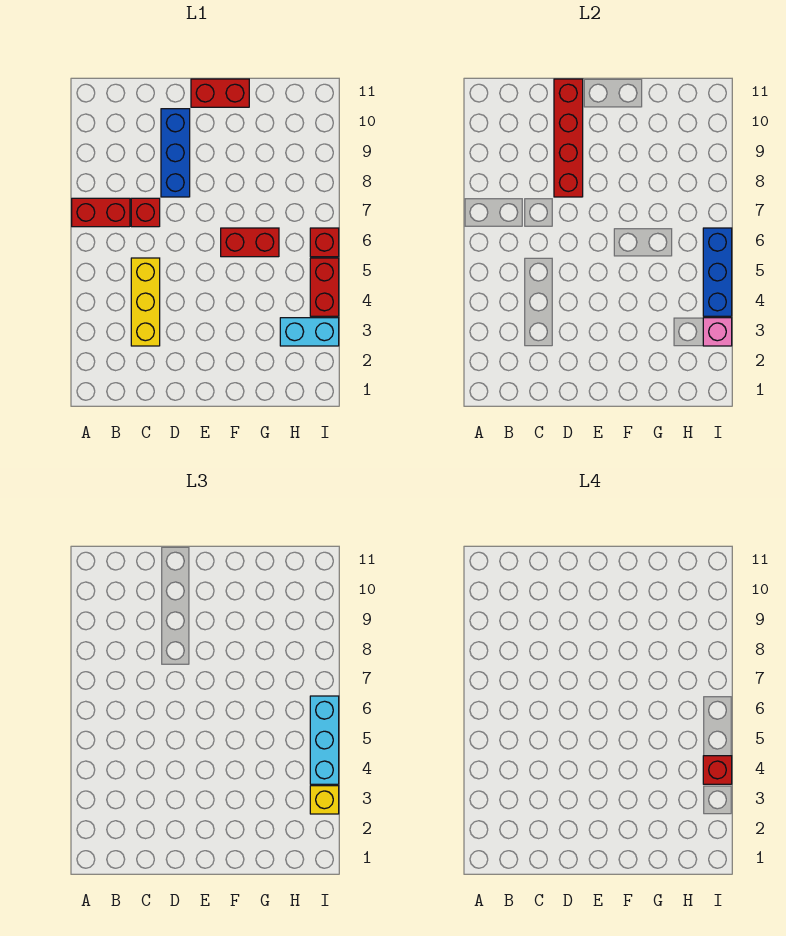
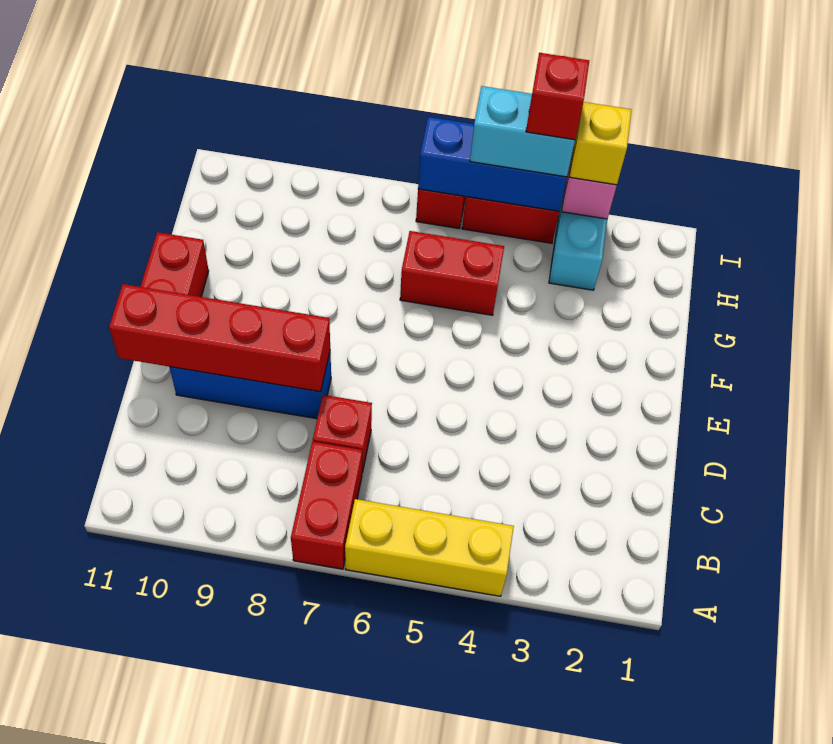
yellow 1x3 brick [131,258,160,346] -> yellow 1x3 brick moved to [345,499,514,596]
red 1x2 brick [221,228,279,257] -> red 1x2 brick turned to [400,231,504,315]
cyan 1x3 brick [310,696,339,784] -> cyan 1x2 brick [470,86,575,177]

